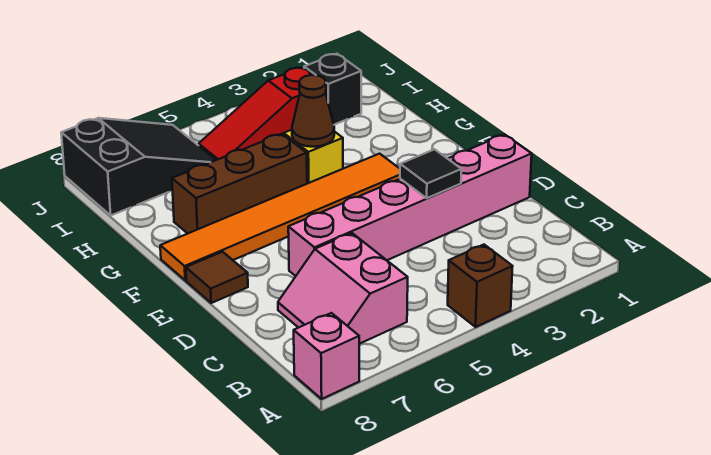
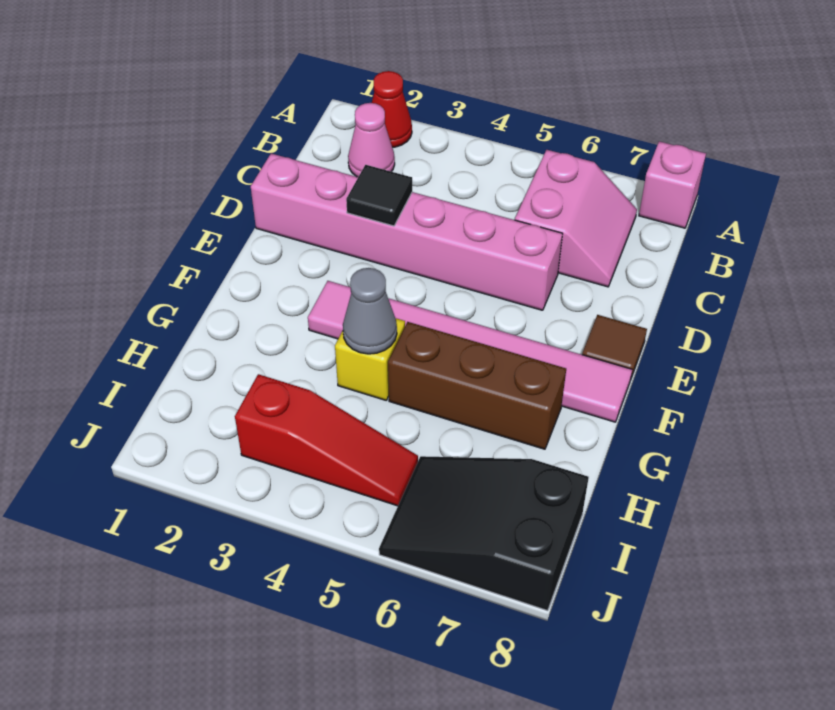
none -> red 1x1 cone [372,71,412,147]
brown 1x1 brick [448,245,513,327] -> none
none -> pink 1x1 cone [348,103,395,177]
orange 1x6 tile [160,154,400,280] -> pink 1x6 tile [308,281,632,422]
brown 1x1 cone [292,75,334,147] -> grey 1x1 cone [343,268,397,354]
black 1x1 brick [304,54,361,125] -> none

